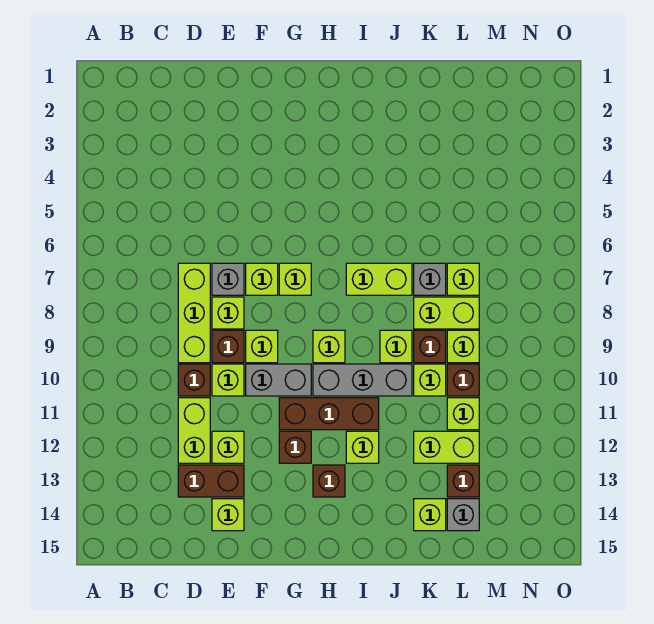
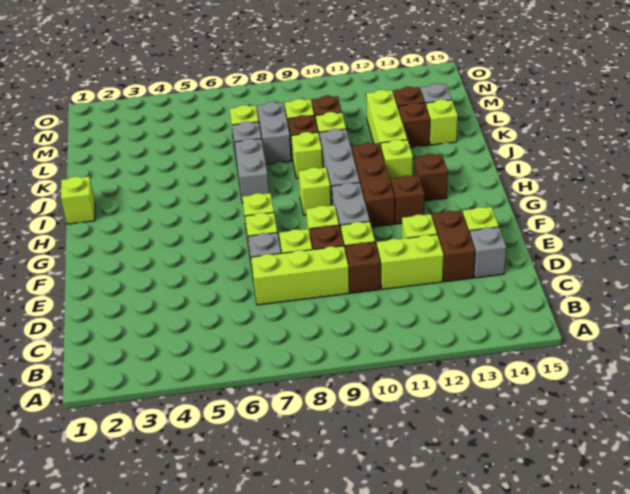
none -> grey 1x1 brick [470,227,506,278]
lime 1x2 brick [346,263,412,295] -> grey 1x2 brick [234,139,269,203]
lime 1x2 brick [414,297,479,329] -> grey 1x2 brick [257,102,291,164]
lime 1x2 brick [414,431,479,463] -> lime 1x3 brick [366,90,407,147]
none -> brown 1x1 brick [398,103,430,147]
lime 1x1 brick [447,398,479,430] -> lime 1x1 brick moved to [61,177,95,224]

